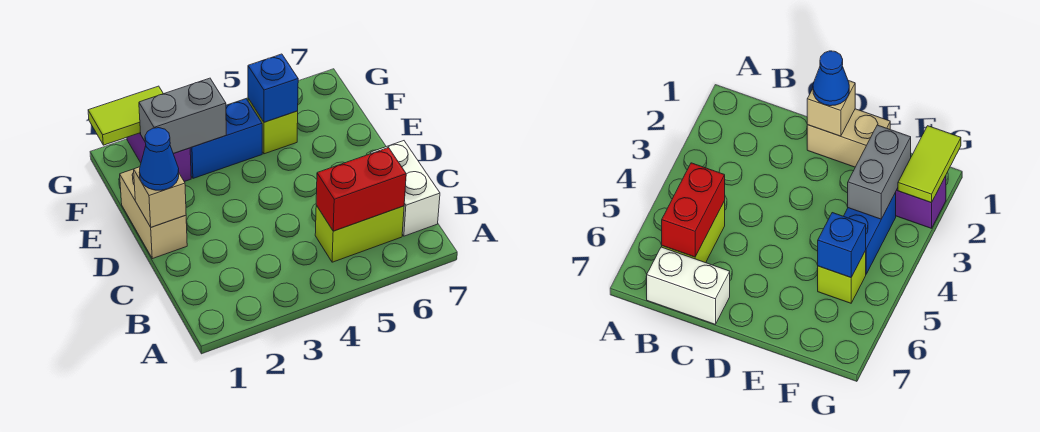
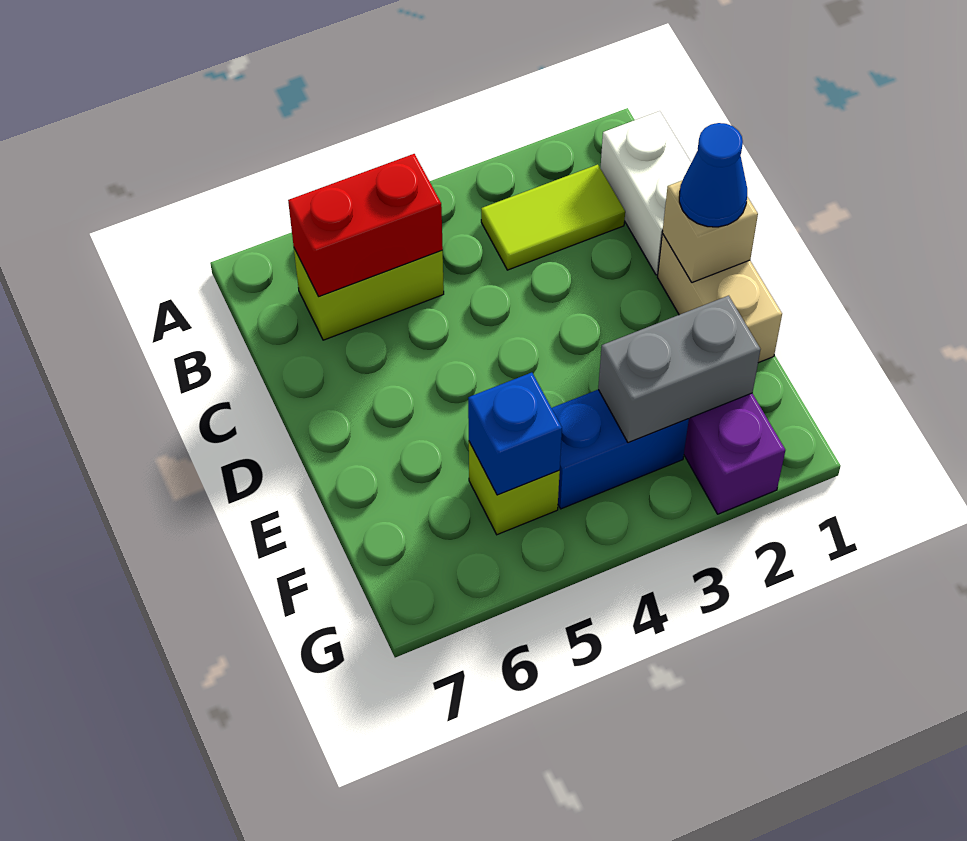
white 1x2 brick [370,141,440,236] -> white 1x2 brick moved to [600,111,691,275]
lime 1x2 tile [88,86,163,145] -> lime 1x2 tile moved to [481,165,625,270]

